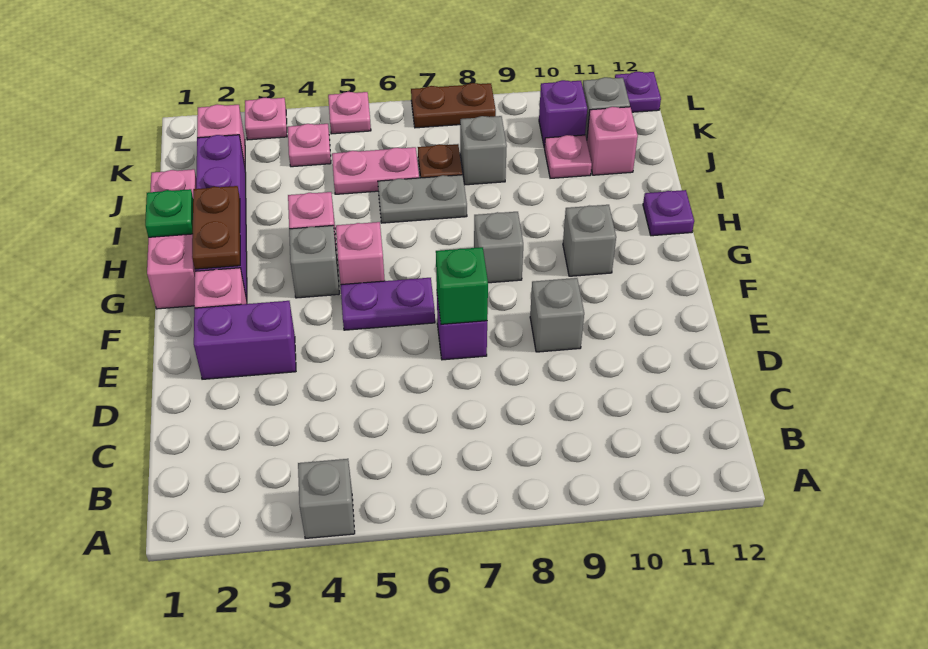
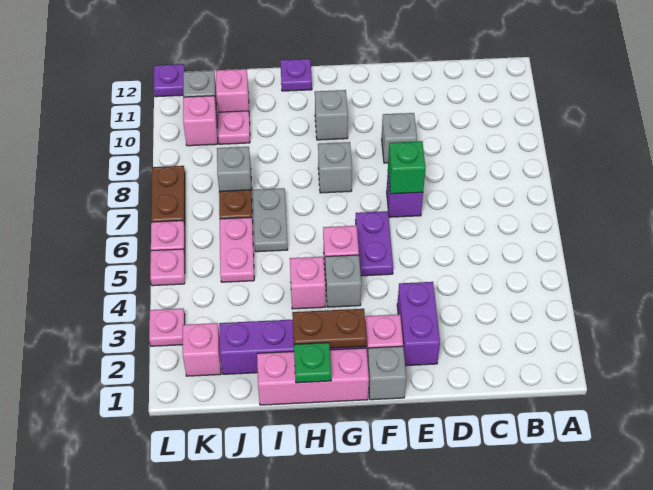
grey 1x1 brick [298,459,355,539] -> grey 1x1 brick moved to [368,346,406,400]
pink 1x1 plate [288,124,331,167] -> pink 1x1 plate moved to [151,221,185,254]
purple 1x1 brick [539,80,587,148] -> pink 1x1 brick [183,96,218,146]

